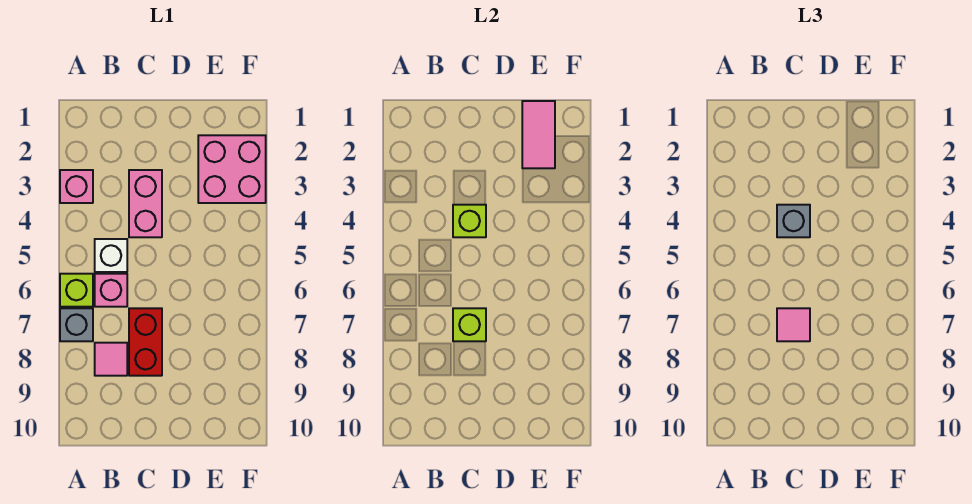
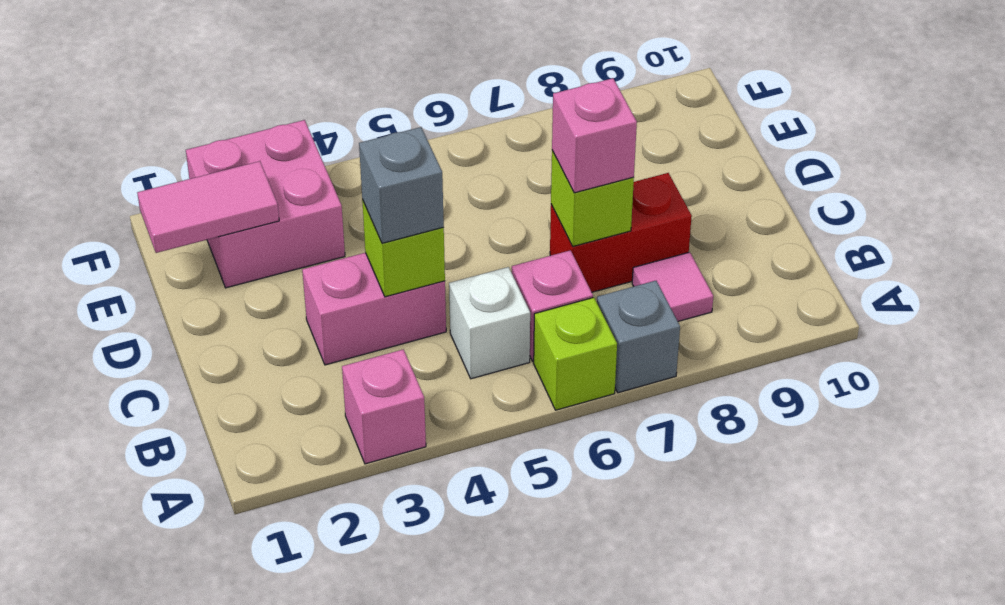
pink 1x1 tile [777,308,810,341] -> pink 1x1 brick [552,78,637,193]

